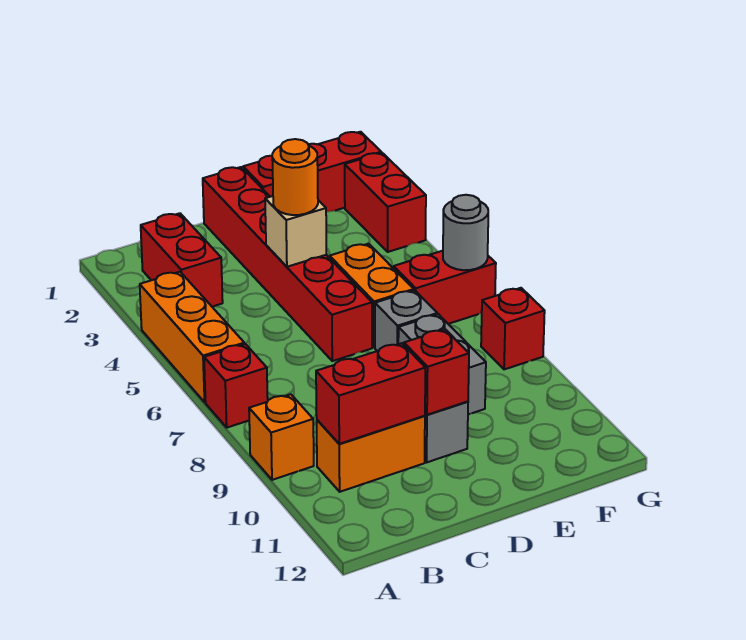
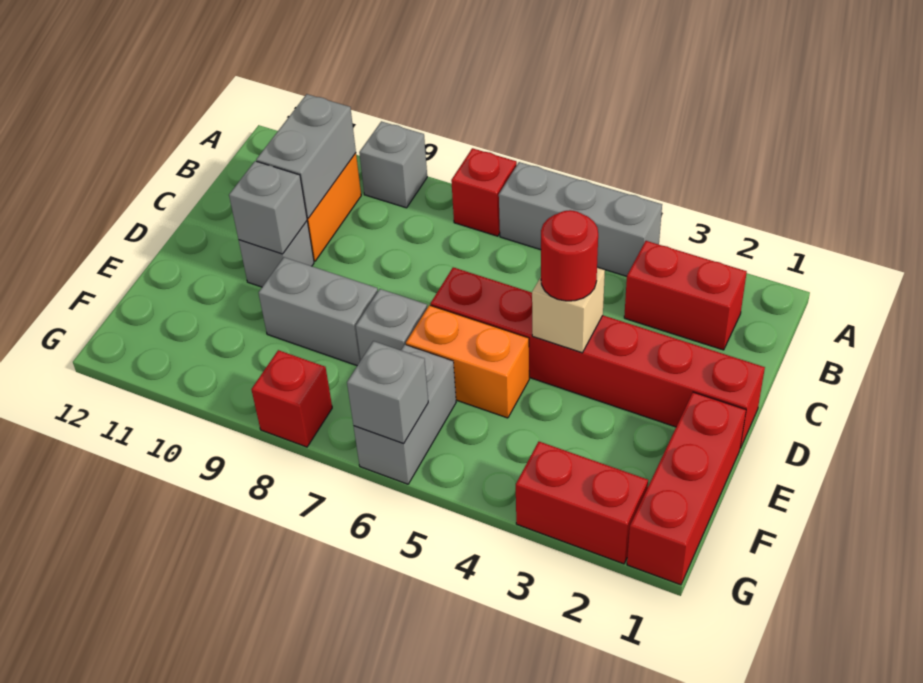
orange 1x3 brick [140,272,244,402] -> grey 1x3 brick [499,162,662,276]
orange 1x1 brick [249,394,314,480] -> grey 1x1 brick [359,121,427,208]
red 1x2 brick [316,343,425,444] -> grey 1x2 brick [256,94,356,218]
orange 1x1 round brick [272,139,318,215] -> red 1x1 round brick [541,210,598,301]
red 1x1 brick [404,329,469,415] -> grey 1x1 brick [229,161,307,254]
red 1x2 brick [394,251,496,324] -> grey 1x2 brick [354,345,456,484]
grey 1x1 round brick [443,195,488,270] -> grey 1x1 brick [347,341,428,443]

